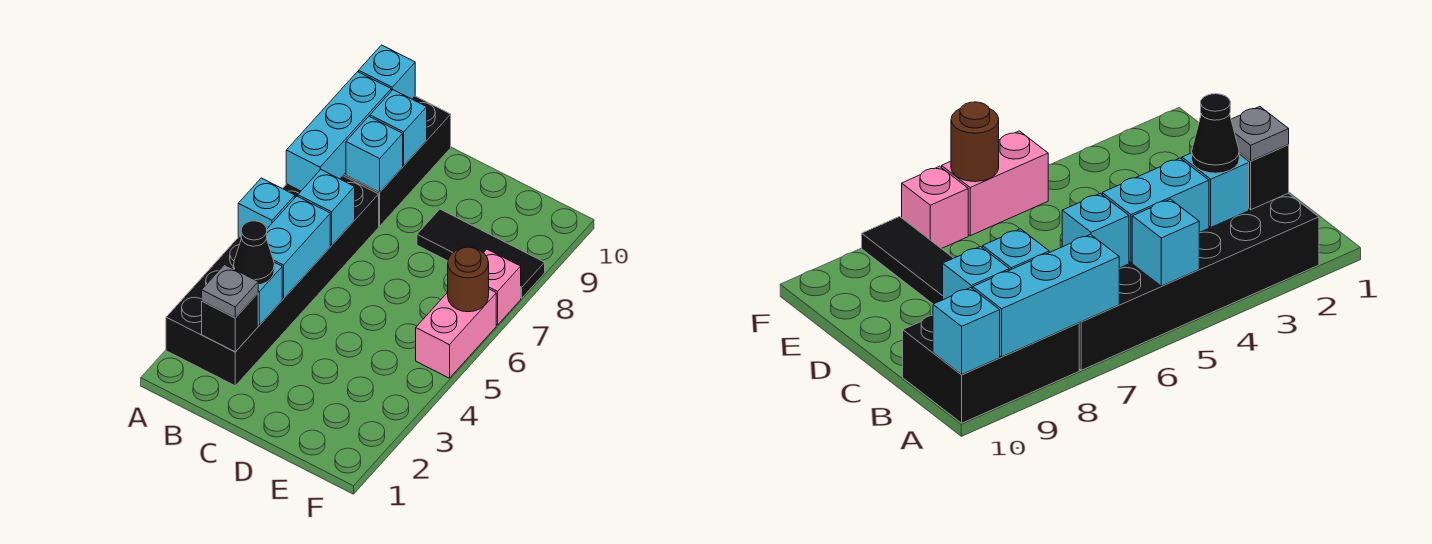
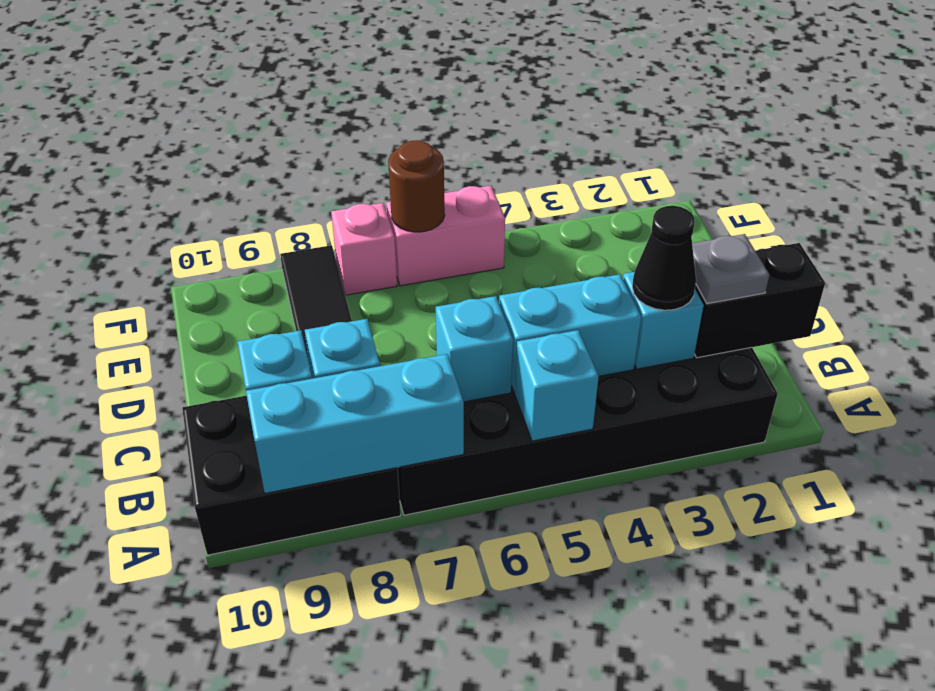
cyan 1x1 brick [359,45,415,99] -> none
black 1x1 brick [202,294,258,352] -> black 1x2 brick [694,243,825,358]

